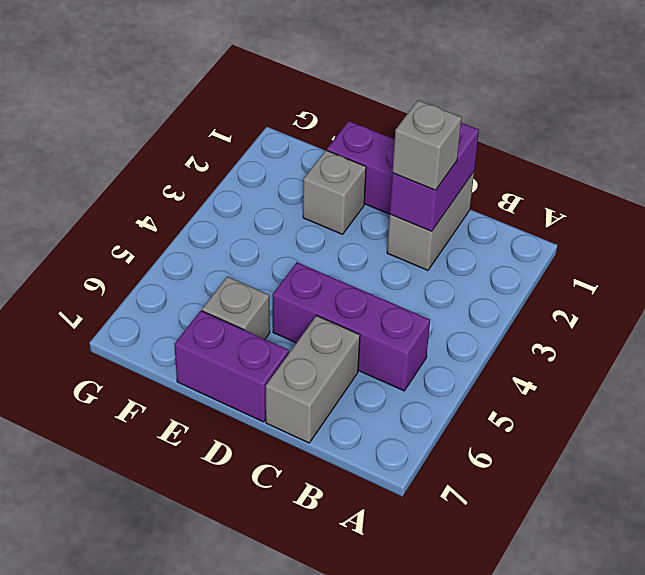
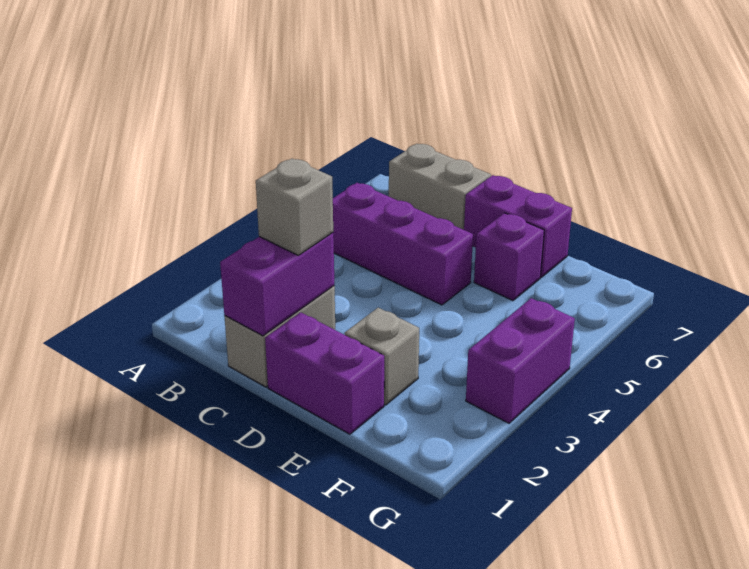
grey 1x2 brick [266,316,360,443] -> grey 1x2 brick turned to [389,144,491,230]
grey 1x1 brick [202,276,270,339] -> purple 1x1 brick [474,213,544,301]
none -> purple 1x2 brick [466,298,575,423]

